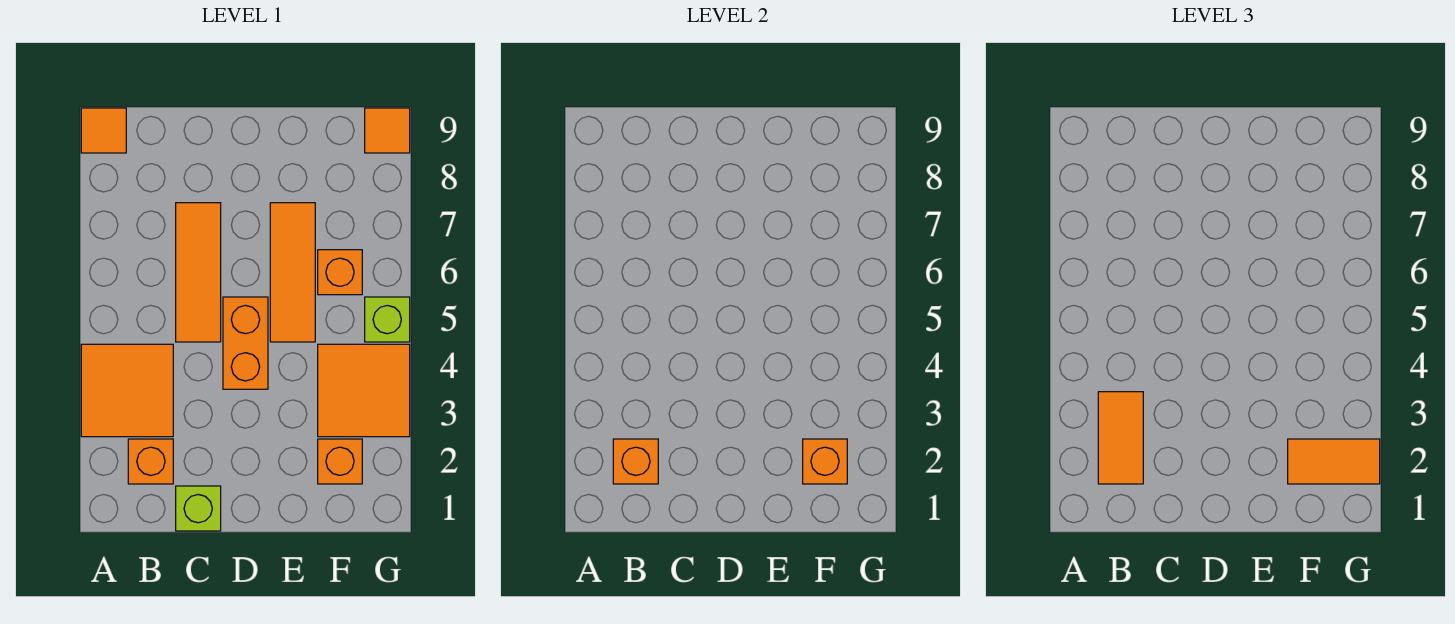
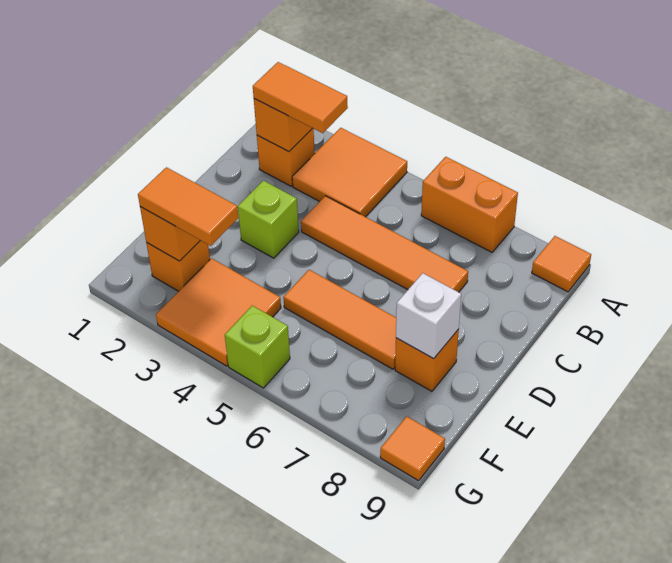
lime 1x1 brick [176,486,221,531] -> lime 1x1 brick moved to [238,181,299,258]
orange 1x3 tile [176,203,221,342] -> orange 1x4 tile [301,196,468,292]
orange 1x2 brick [223,297,268,389] -> orange 1x2 brick moved to [421,157,518,252]
none -> white 1x1 brick [396,273,461,359]
orange 1x2 tile [1288,439,1380,484] -> orange 1x2 tile turned to [138,167,239,246]
orange 1x1 brick [318,250,362,295] -> orange 1x1 brick moved to [395,329,459,391]

